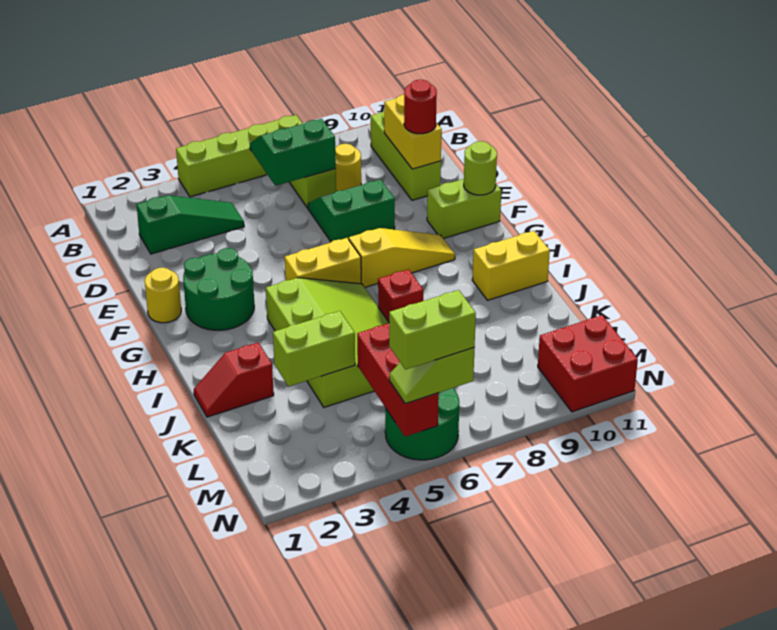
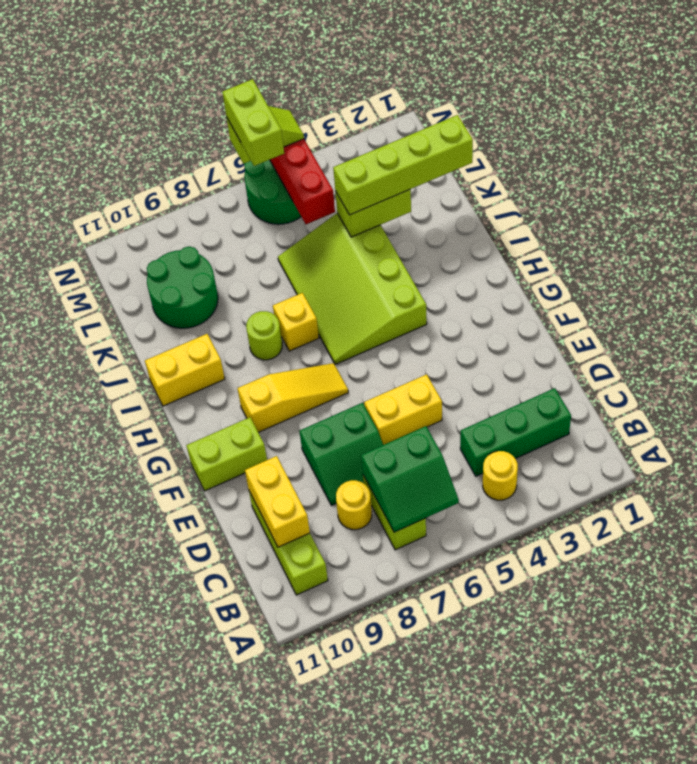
lime 1x4 brick [176,115,303,197] -> lime 1x4 brick moved to [333,115,473,215]
green 1x3 slope [136,195,244,254] -> green 1x3 brick [460,388,571,476]
red 1x1 round brick [404,80,437,134] -> none
yellow 1x1 round brick [145,267,181,323] -> yellow 1x1 round brick moved to [483,451,518,500]
green 2x2 round brick [183,248,254,330] -> green 2x2 round brick moved to [147,246,218,328]
lime 1x1 round brick [464,141,497,195] -> lime 1x1 round brick moved to [246,311,282,360]
yellow 1x2 brick [285,238,361,284] -> yellow 1x2 brick moved to [364,374,442,445]
yellow 1x3 slope [349,228,455,287] -> yellow 1x3 slope turned to [237,363,348,432]
red 1x1 brick [378,269,423,322] -> yellow 1x1 brick [273,293,319,351]
red 1x2 slope [194,342,274,417] -> none
red 2x2 brick [538,315,638,412] -> none
lime 1x2 brick [389,290,476,370] -> lime 1x2 brick turned to [222,79,284,166]

